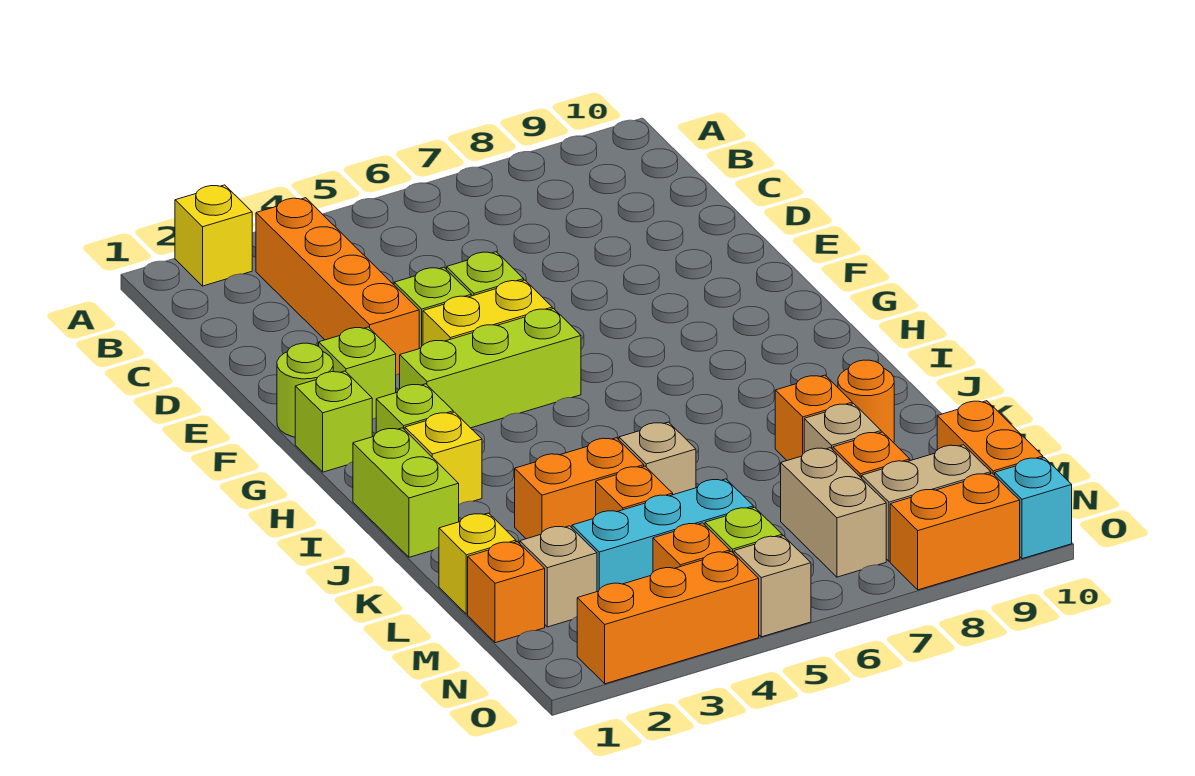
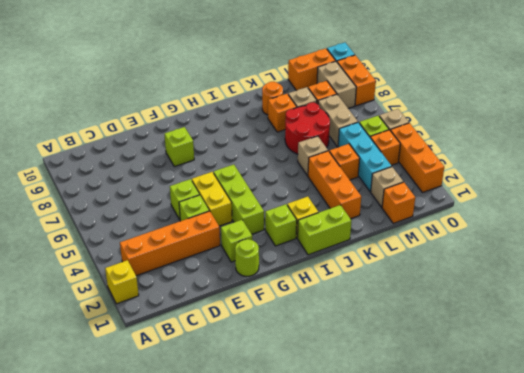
lime 1x1 brick [295,371,372,472] -> lime 1x1 brick moved to [165,127,194,167]
orange 1x2 brick [515,438,644,539] -> orange 1x3 brick [308,151,361,219]
none -> red 2x2 round brick [285,102,330,154]
yellow 1x1 brick [439,513,516,614] -> none
tan 1x2 brick [781,448,886,577] -> tan 1x2 brick turned to [318,94,358,147]

